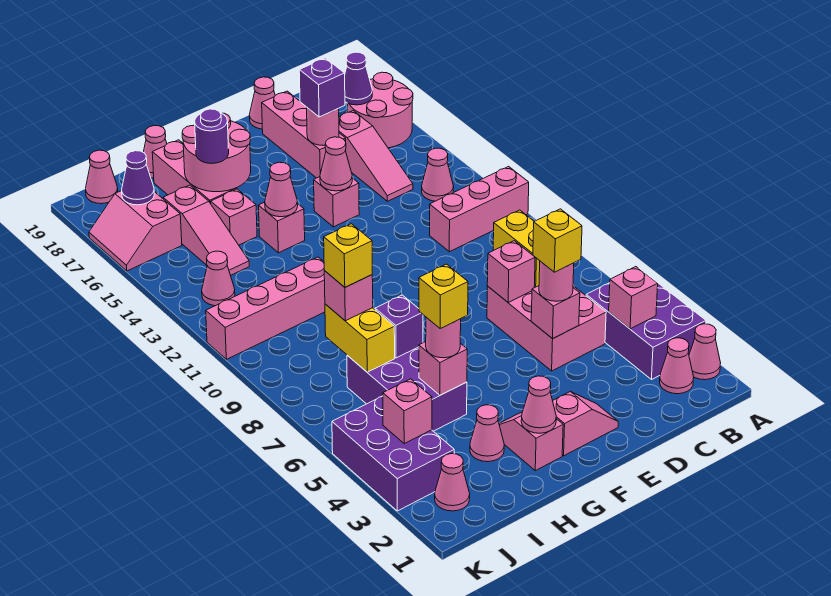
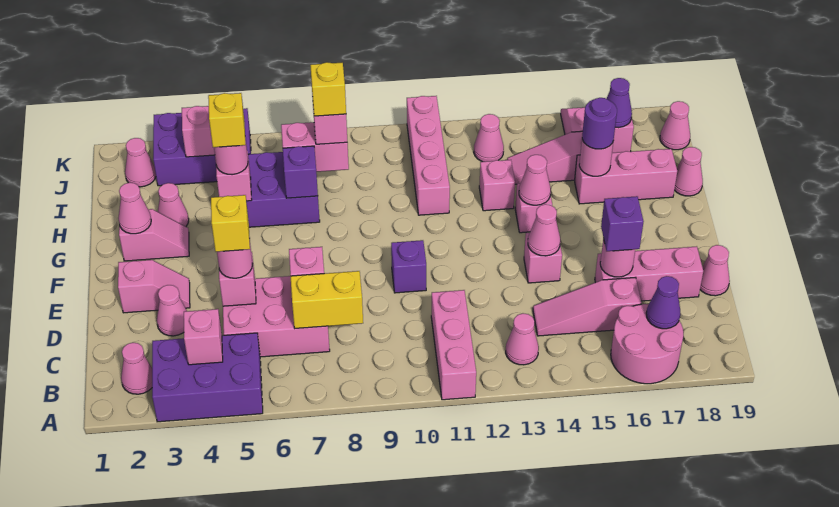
pink 1x1 cone [689,324,721,380] -> pink 1x1 cone moved to [157,285,187,336]
pink 1x2 slope [553,392,618,456] -> pink 1x2 slope turned to [118,260,190,313]
none -> purple 1x1 brick [391,240,426,293]
pink 2x2 round brick [182,113,251,192] -> pink 1x1 round brick [579,140,613,176]
pink 1x1 brick [211,189,257,245] -> pink 1x1 brick moved to [479,160,515,211]
yellow 1x2 brick [325,304,395,372] -> pink 1x2 brick [281,122,349,172]

